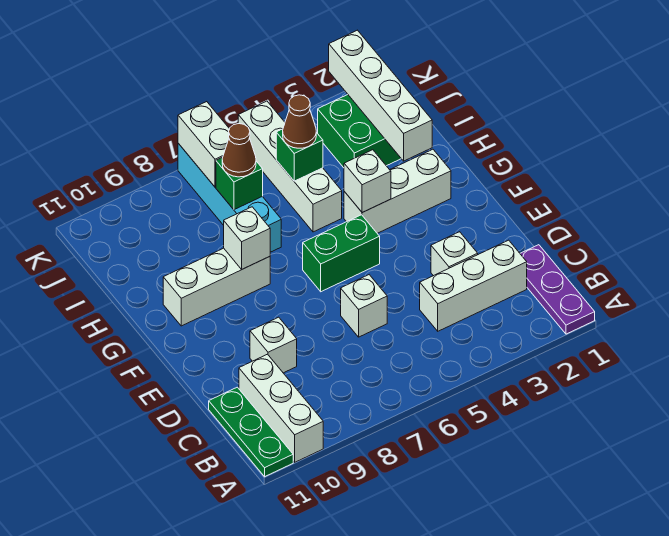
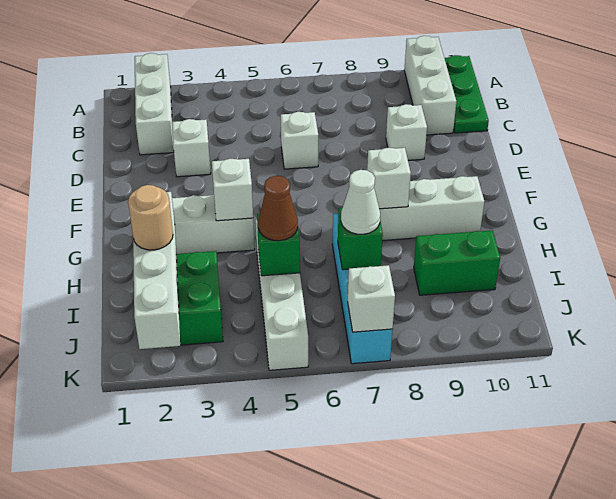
purple 1x3 plate [520,245,595,334] -> none
white 1x3 brick [420,240,527,331] -> white 1x3 brick turned to [135,53,174,155]
green 1x2 brick [303,215,380,292] -> green 1x2 brick moved to [414,231,500,295]
none -> tan 1x1 round brick [128,185,173,250]
brown 1x1 cone [222,123,256,177] -> white 1x1 cone [341,170,380,234]
white 1x2 brick [178,102,229,187] -> white 1x1 brick [348,265,395,332]

